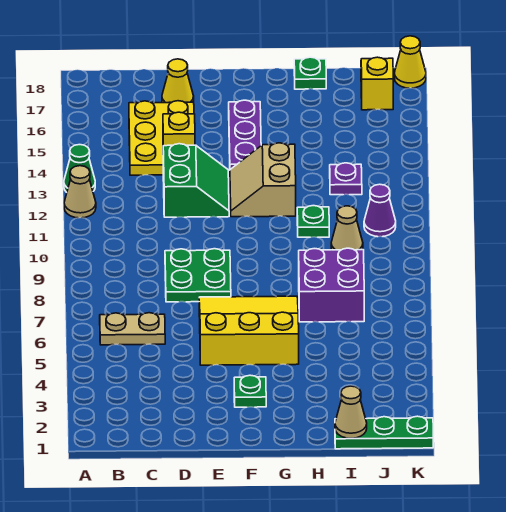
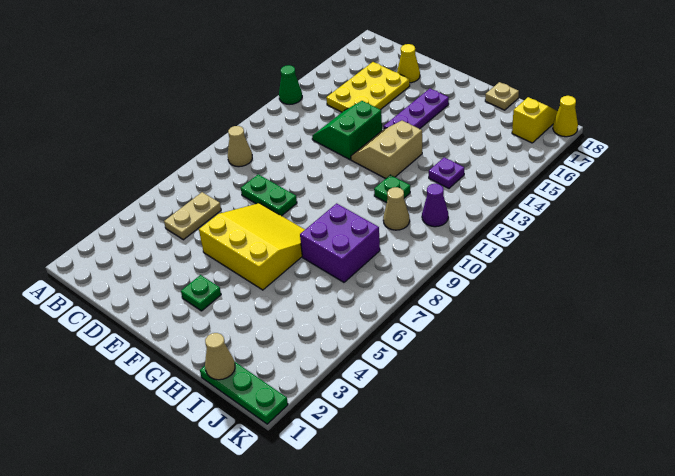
tan 1x1 cone [64,166,96,218] -> tan 1x1 cone moved to [228,126,252,167]
tan 1x2 plate [100,313,165,345] -> tan 1x2 plate turned to [164,192,221,240]
green 2x2 plate [165,249,231,302] -> green 1x2 plate [241,174,297,216]
green 2x2 slope [163,144,229,217] -> green 2x2 slope turned to [312,101,382,160]
yellow 1x1 brick [163,112,195,146] -> none
green 1x1 plate [294,57,326,89] -> tan 1x1 plate [485,82,519,110]

